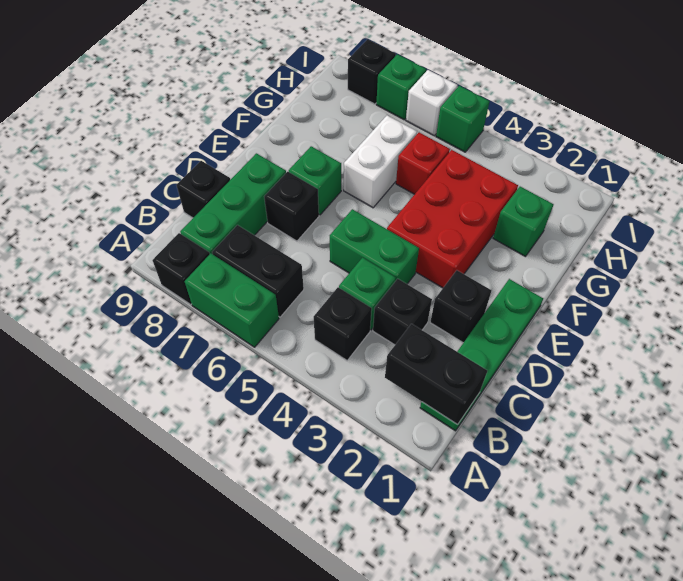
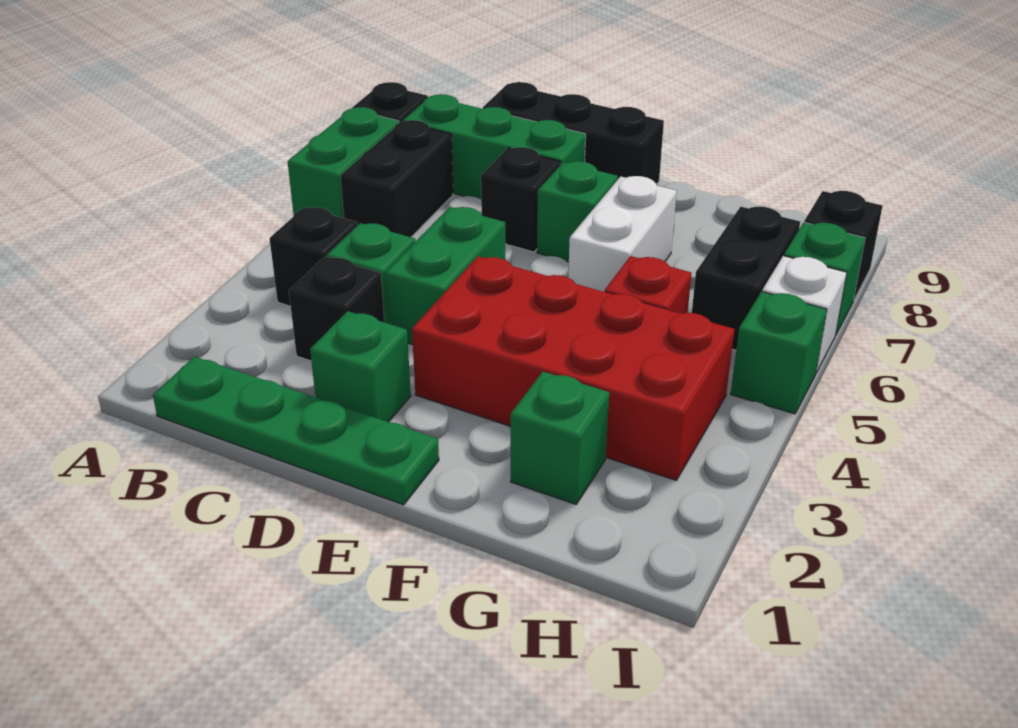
black 1x2 brick [385,324,487,425] -> black 1x2 brick moved to [692,207,800,350]
black 1x1 brick [176,161,230,218] -> black 1x3 brick [483,82,664,184]
black 1x1 brick [430,270,492,343] -> green 1x1 brick [310,311,411,422]
red 2x3 brick [387,150,518,288] -> red 2x4 brick [412,256,734,480]
white 1x2 brick [344,115,417,208] -> white 1x2 brick turned to [568,176,677,292]

